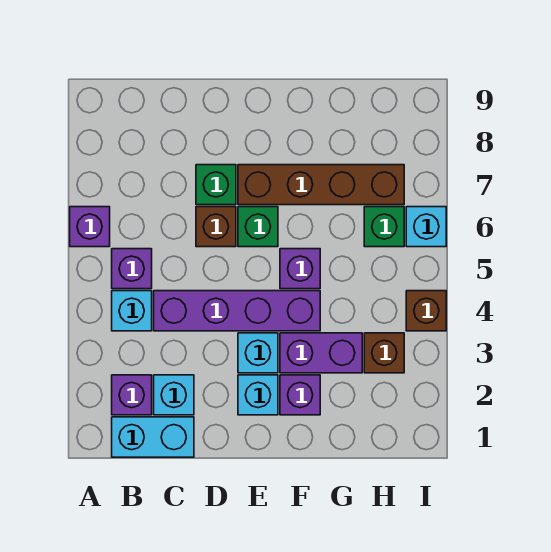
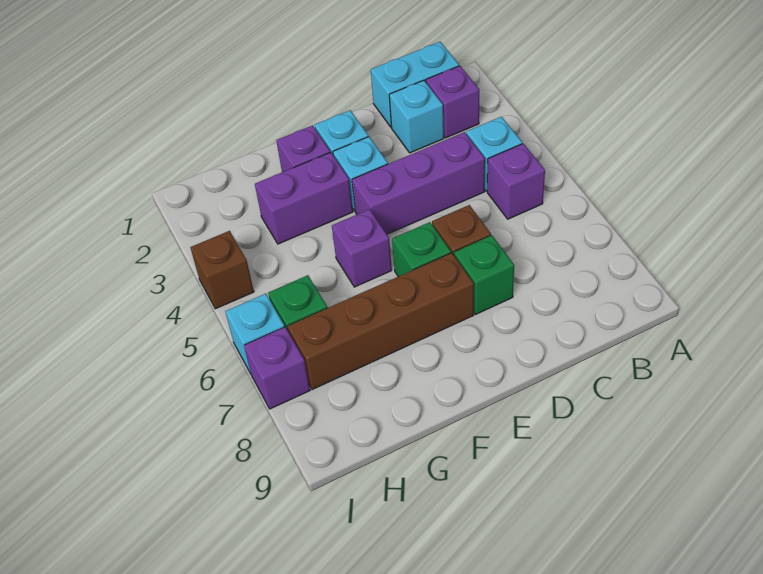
purple 1x1 brick [70,207,110,247] -> purple 1x1 brick moved to [244,327,310,409]
purple 1x4 brick [154,291,320,331] -> purple 1x3 brick [352,132,485,234]
brown 1x1 brick [364,333,404,373] -> none

